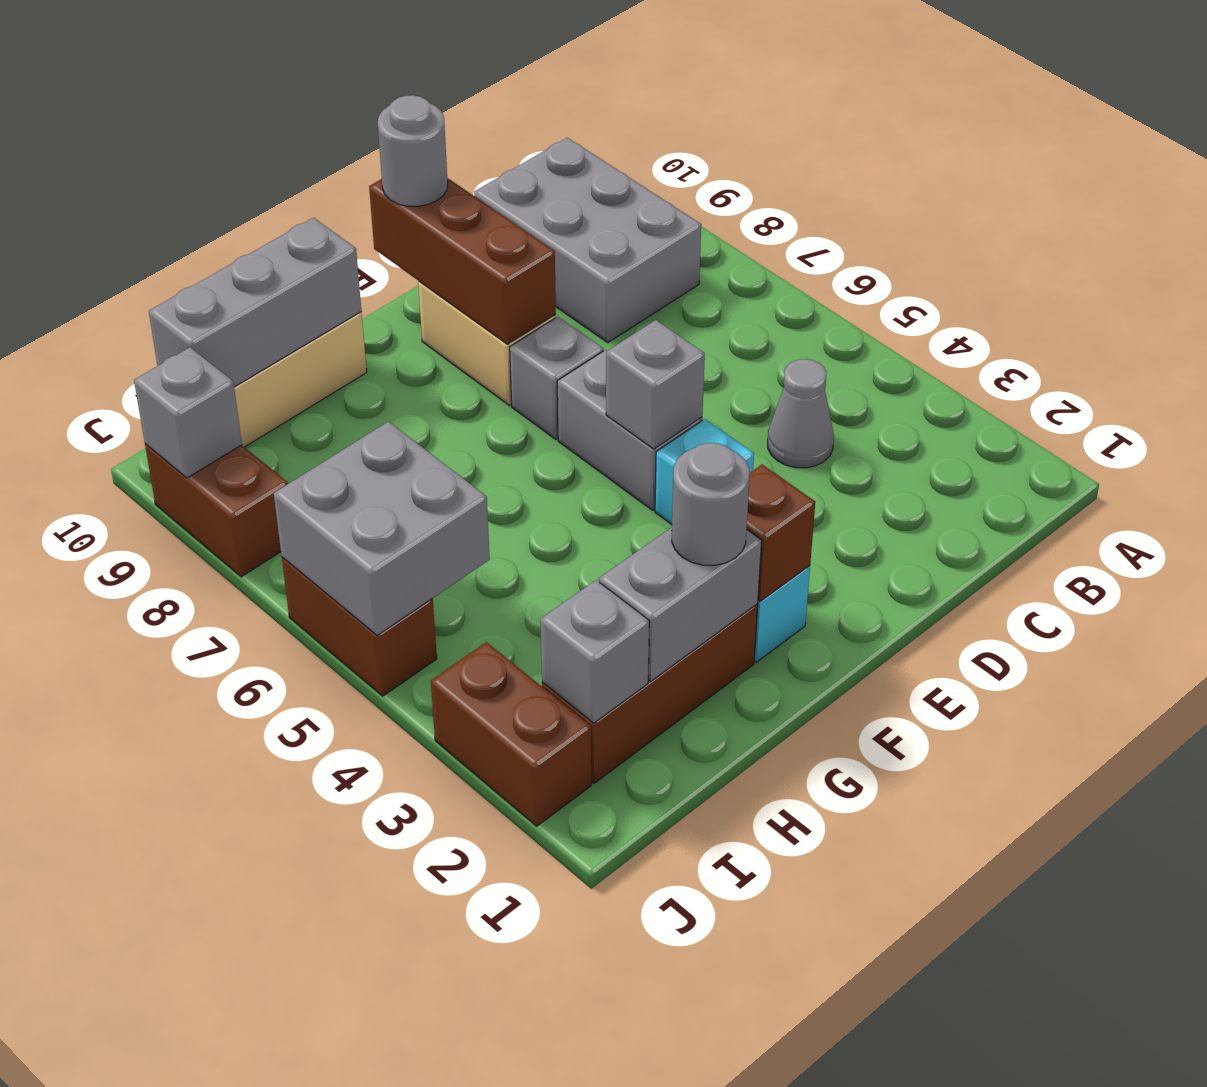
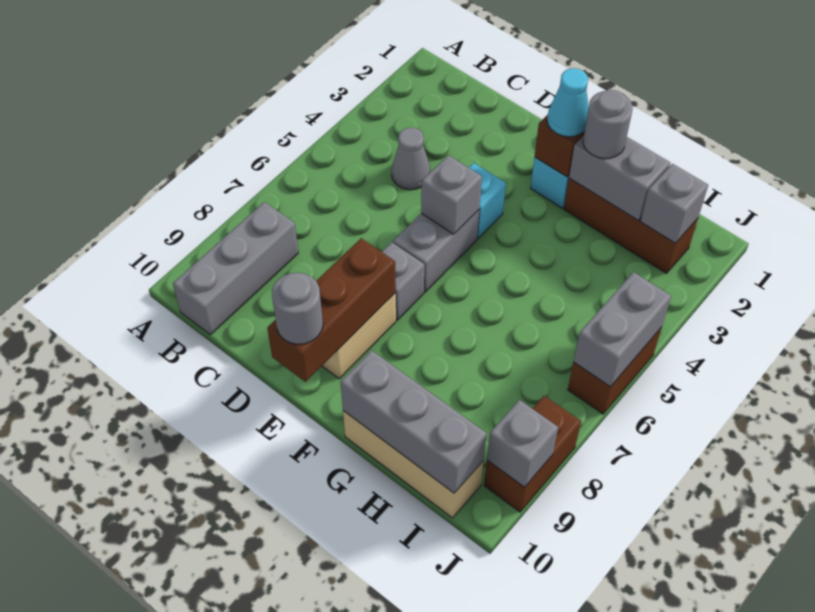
grey 2x3 brick [474,138,701,342] -> grey 1x3 brick [173,202,298,335]
none -> cyan 1x1 cone [547,68,589,137]
grey 2x2 brick [274,422,490,635] -> grey 1x2 brick [574,272,671,387]
brown 1x2 brick [431,642,591,826] -> none

